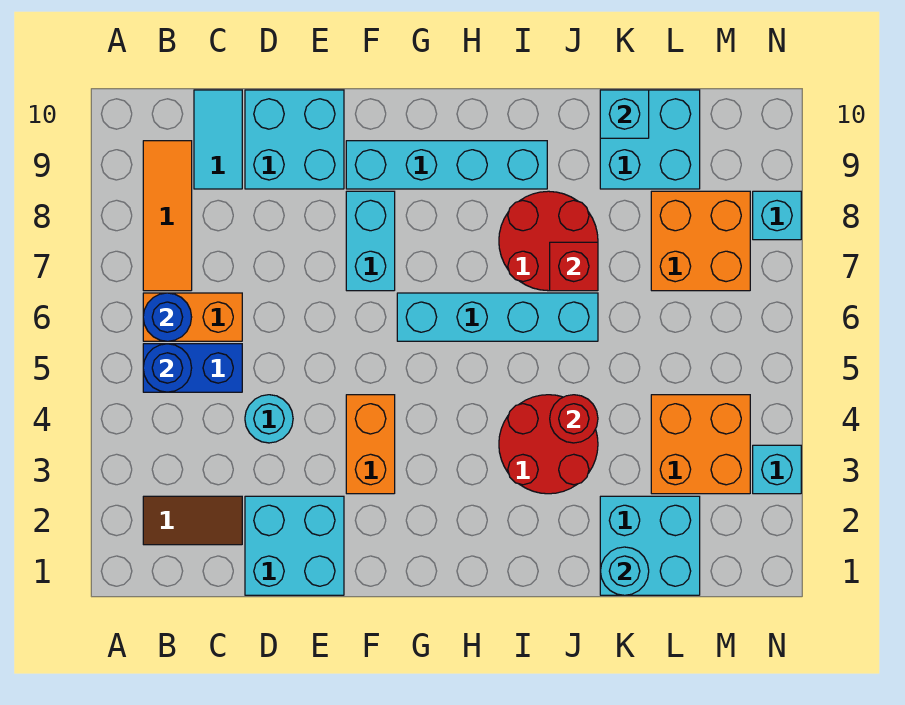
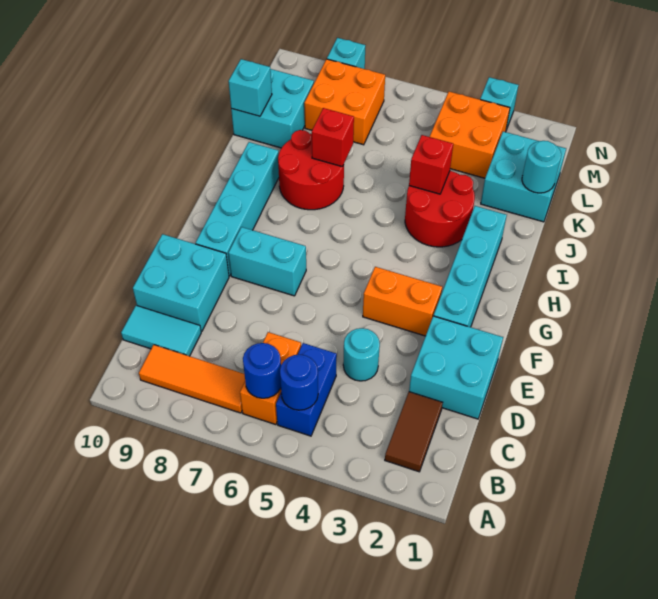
cyan 1x4 brick [397,293,598,341] -> cyan 1x4 brick moved to [434,206,507,327]
red 1x1 round brick [550,395,598,443] -> red 1x1 brick [409,135,453,194]

